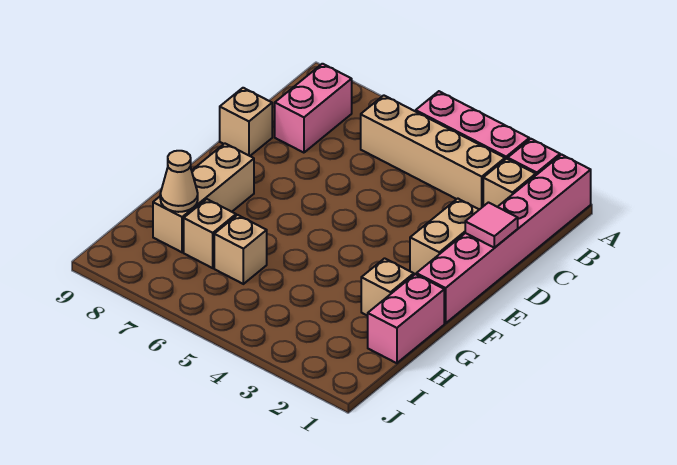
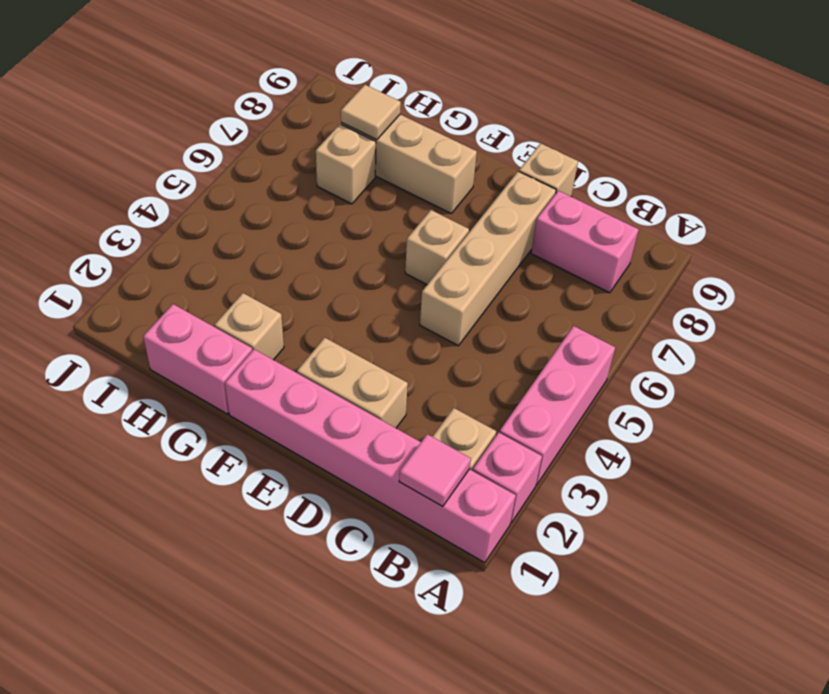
tan 1x4 brick [361,95,505,210] -> tan 1x4 brick moved to [420,171,556,346]
pink 1x1 tile [465,203,518,248] -> pink 1x1 tile moved to [399,434,471,507]
tan 1x1 brick [214,215,267,284] -> tan 1x1 brick moved to [405,210,469,285]
tan 1x1 cone [160,151,198,212] -> tan 1x1 tile [341,85,401,140]

